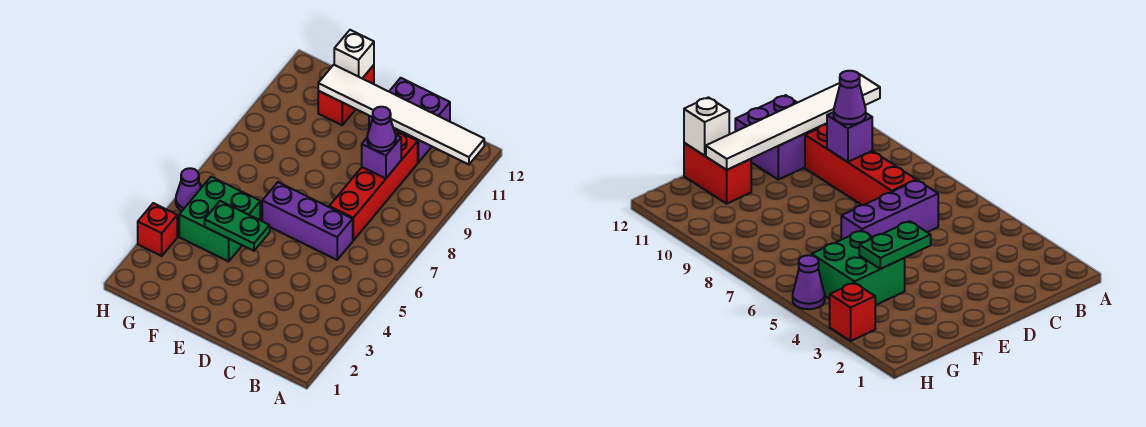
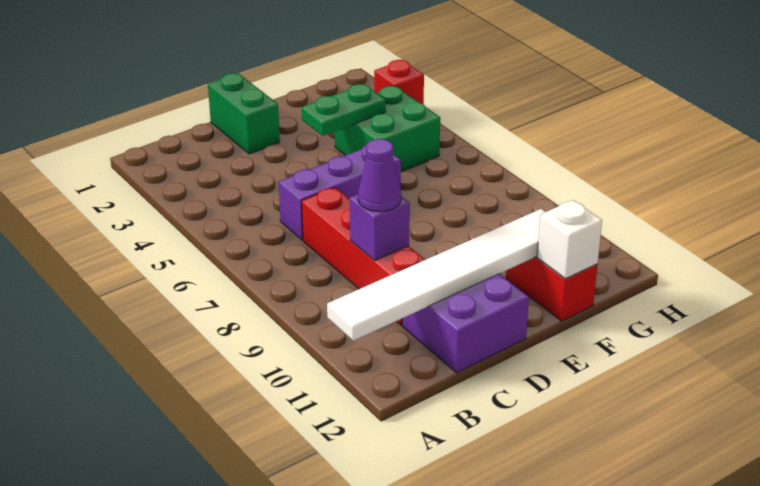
none -> green 1x2 brick [208,73,280,154]
purple 1x1 cone [176,168,201,211] -> none

